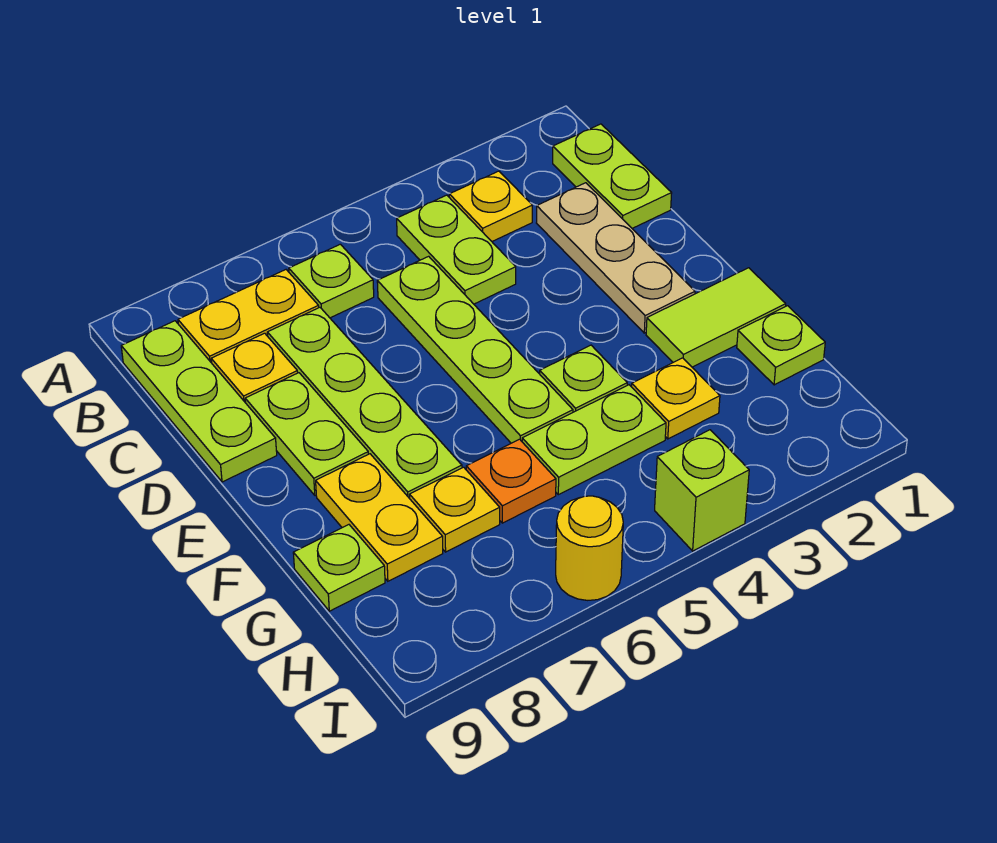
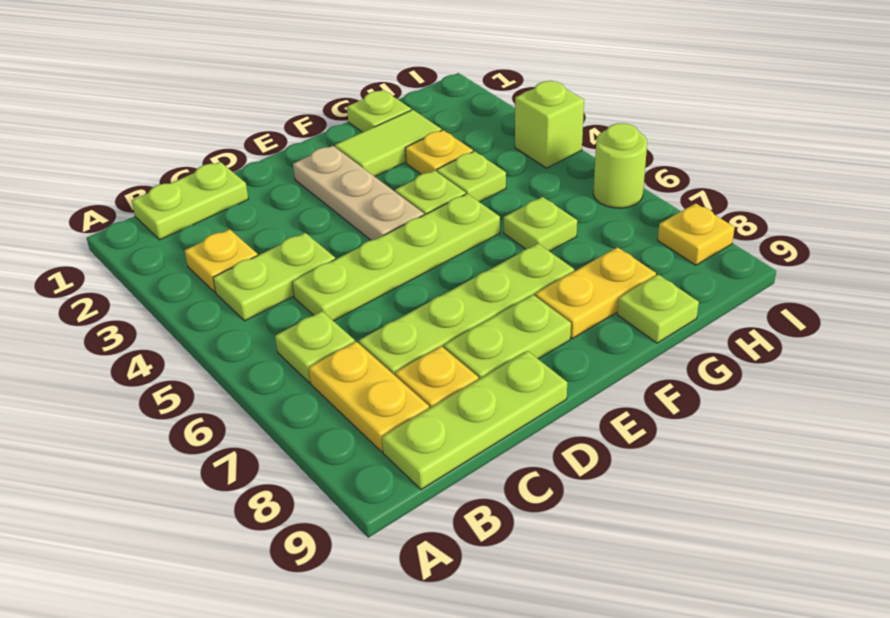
tan 1x3 plate [537,183,695,333] -> tan 1x3 plate turned to [293,146,424,240]
lime 1x2 tile [646,268,786,367] -> lime 1x2 tile turned to [335,110,442,177]
lime 1x2 plate [522,385,666,495] -> lime 1x1 plate [437,151,506,202]
orange 1x1 plate [466,439,556,523] -> lime 1x1 plate [504,197,577,251]
yellow 1x1 plate [410,467,500,552] -> yellow 1x1 plate moved to [658,203,735,265]
yellow 1x1 round brick [556,496,623,600] -> lime 1x1 round brick [593,123,647,208]

